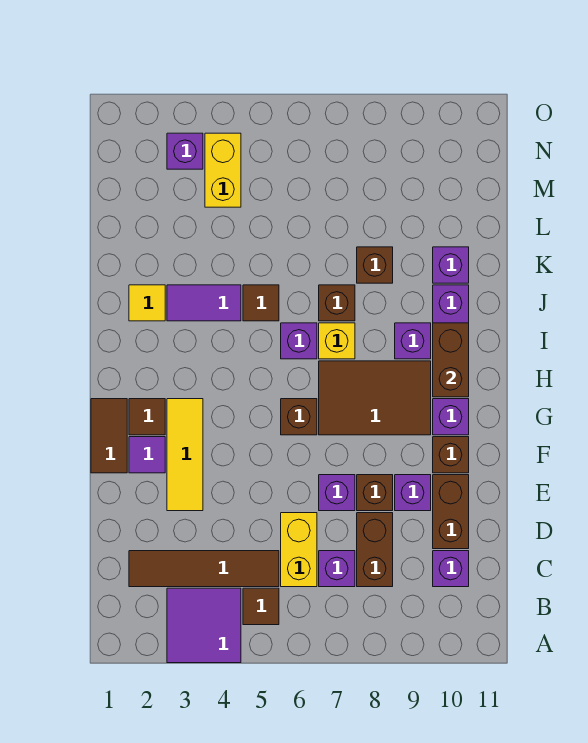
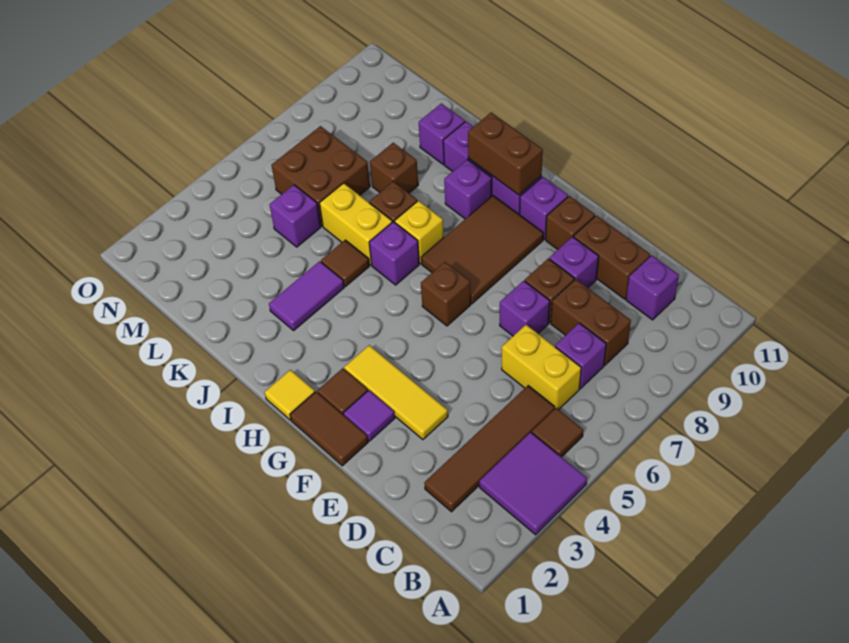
yellow 1x1 tile [129,285,165,321] -> yellow 1x1 tile moved to [265,370,315,420]
none -> brown 2x2 brick [272,126,370,226]
yellow 1x2 brick [205,133,241,207] -> yellow 1x2 brick moved to [320,183,392,265]
purple 1x1 brick [167,133,203,169] -> purple 1x1 brick moved to [270,185,321,247]

